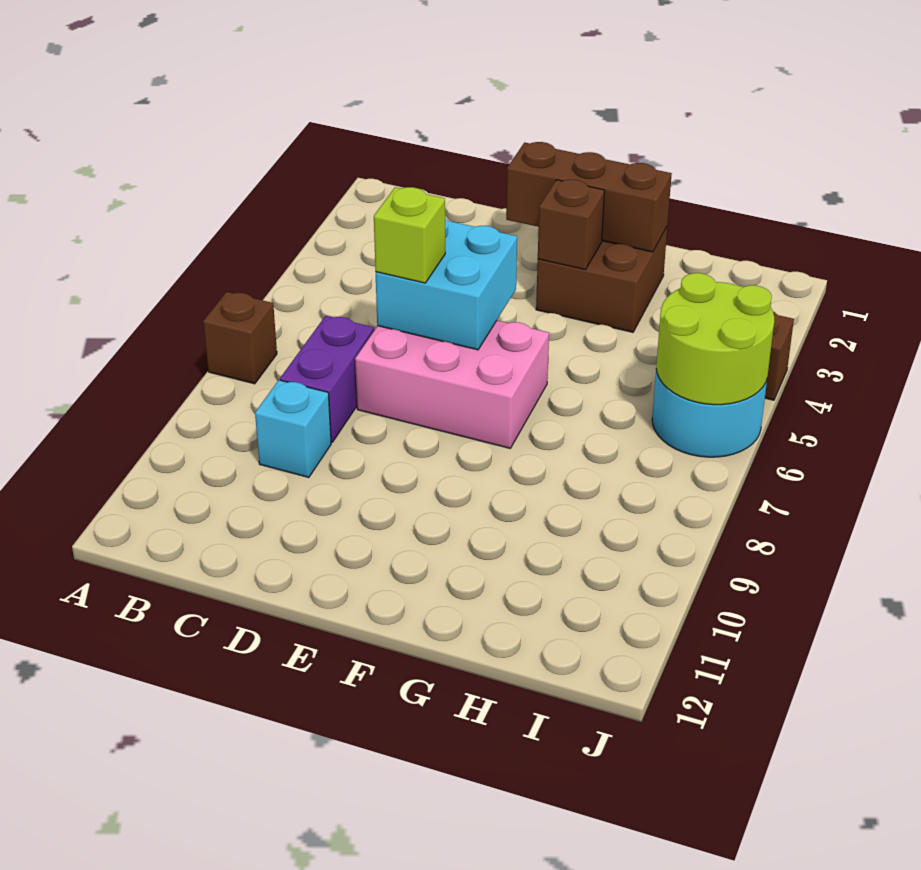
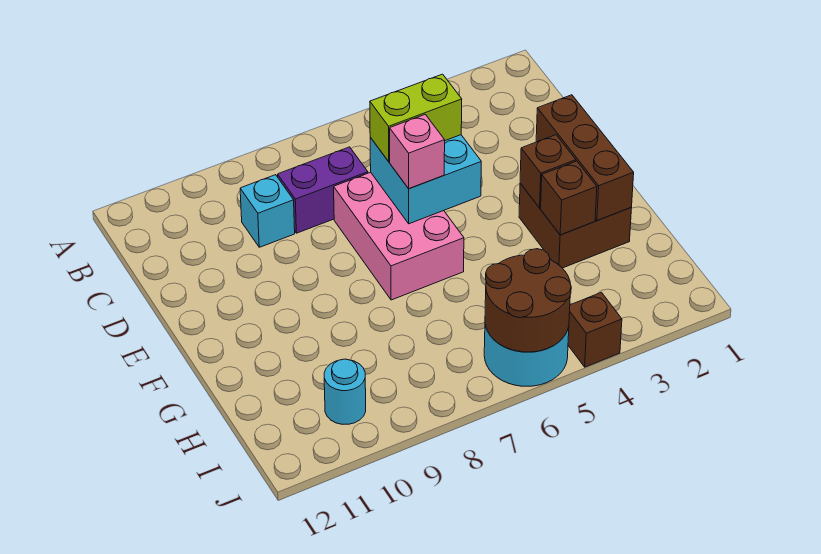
brown 1x1 brick [203,292,277,384] -> brown 1x1 brick moved to [541,161,597,235]
lime 1x1 brick [374,187,445,283] -> lime 1x2 brick [370,74,462,162]
none -> pink 1x1 brick [390,114,445,189]
lime 2x2 round brick [656,273,774,405] -> brown 2x2 round brick [485,249,571,352]
none -> cyan 1x1 round brick [324,359,366,424]

